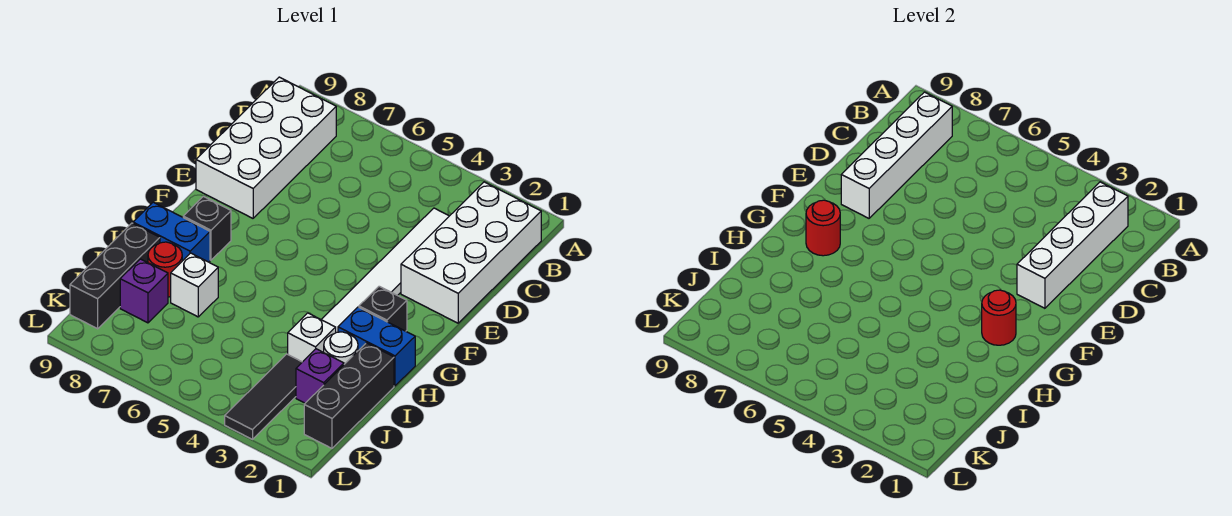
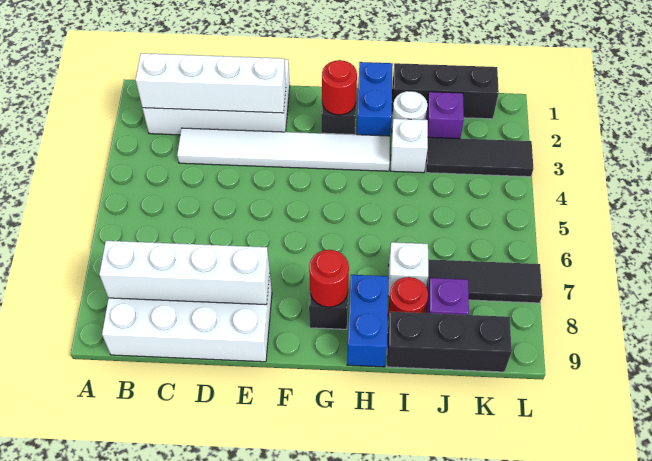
none -> black 1x3 tile [426,259,542,303]

